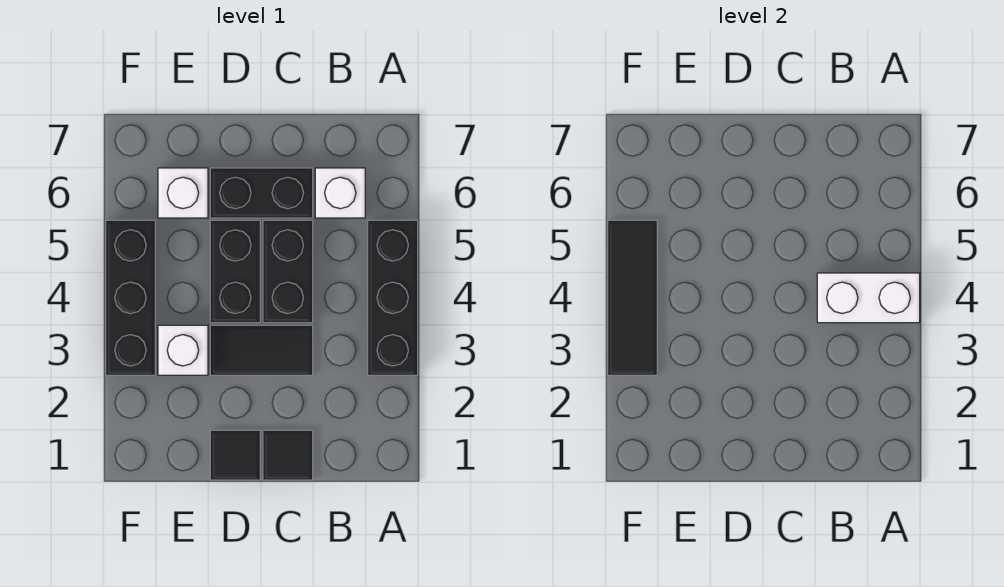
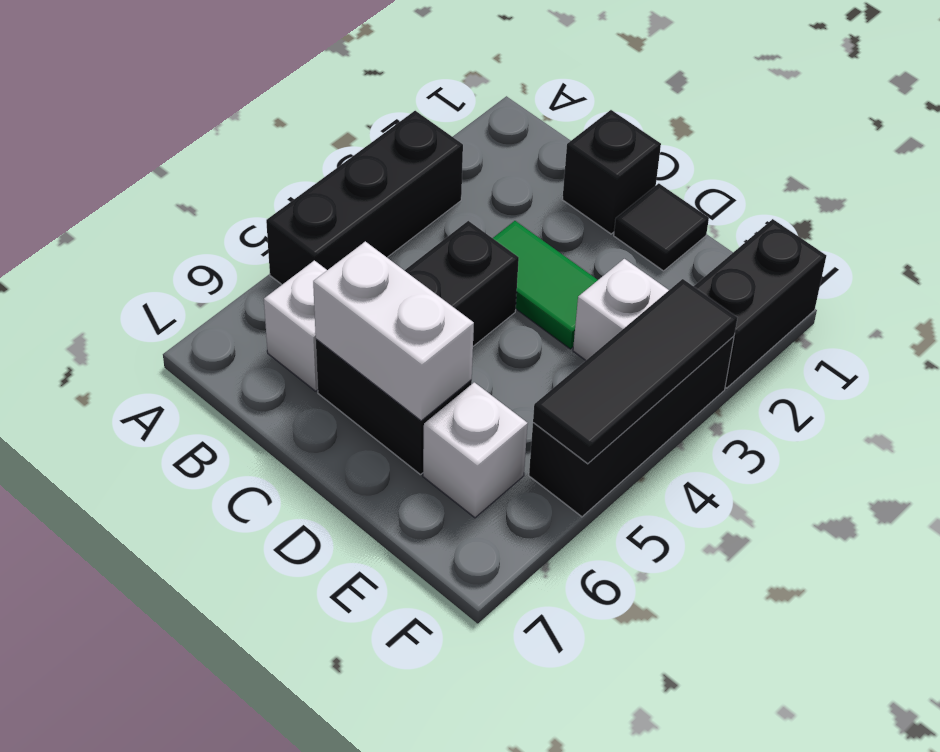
white 1x2 brick [817,273,920,323] -> white 1x2 brick moved to [313,241,474,421]
black 1x1 tile [263,430,313,480] -> black 1x1 brick [562,110,661,234]
black 1x2 tile [210,325,313,375] -> green 1x2 tile [493,221,598,349]
black 1x2 brick [210,220,260,323] -> black 1x2 brick moved to [694,219,826,388]

